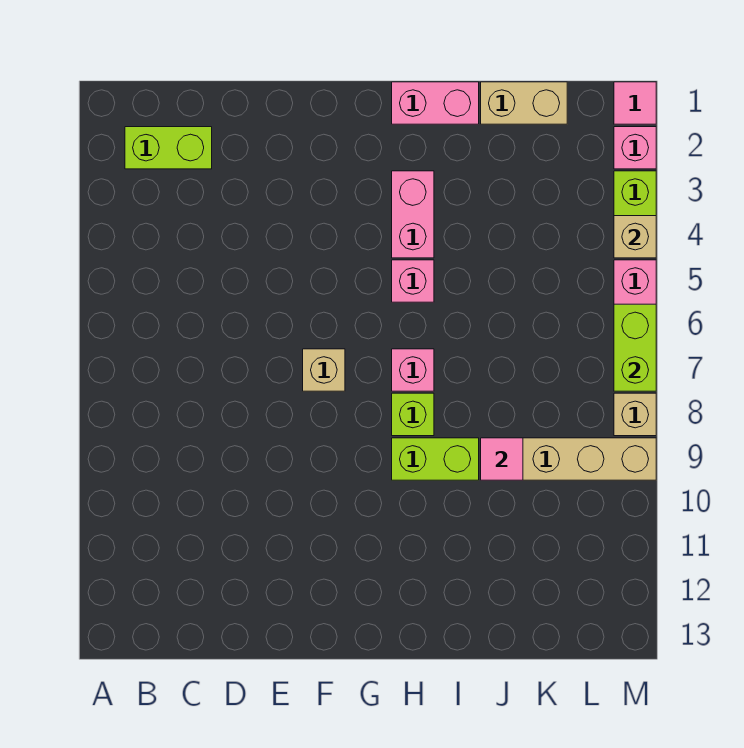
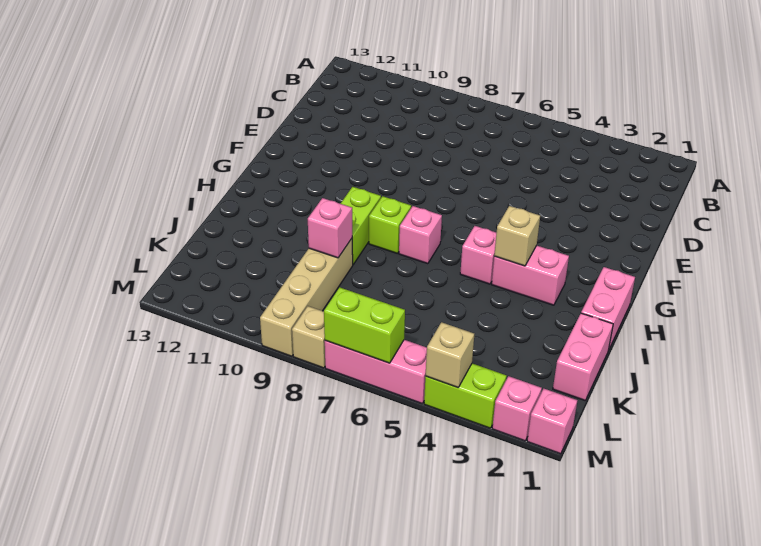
lime 1x2 brick [125,127,212,169] -> none
tan 1x1 brick [303,349,345,391] -> tan 1x1 brick moved to [494,206,540,266]
tan 1x2 brick [481,82,567,124] -> pink 1x2 brick [553,313,613,400]
pink 1x1 tile [481,438,523,480] -> pink 1x1 brick [308,198,352,258]
pink 1x1 tile [614,82,656,124] -> pink 1x1 brick [527,389,577,454]

